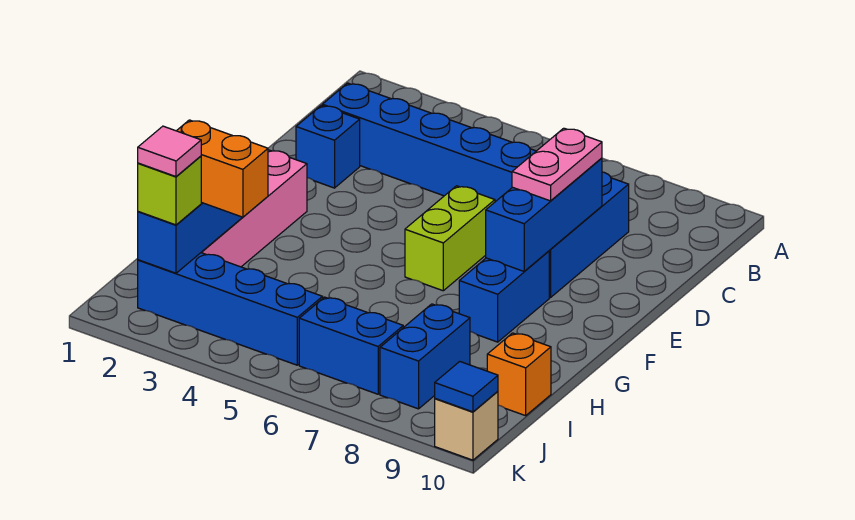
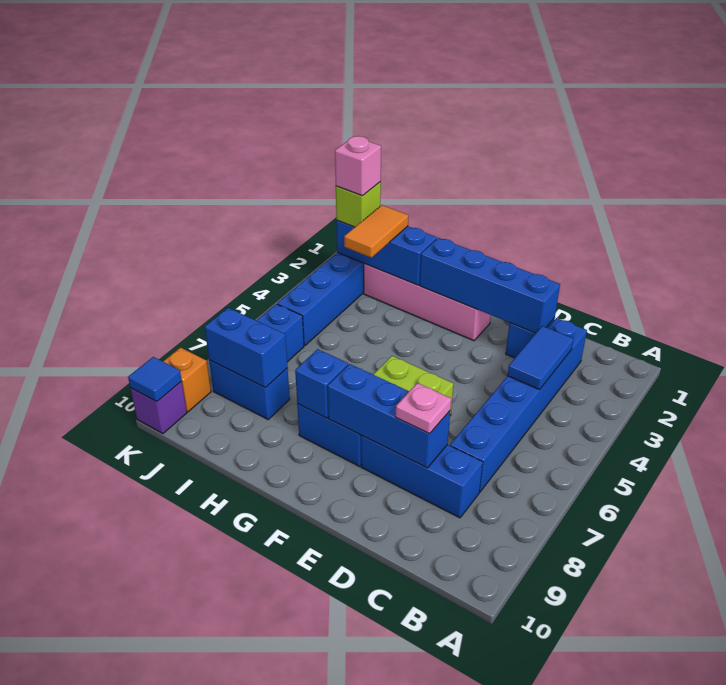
none -> blue 1x2 tile [507,326,574,390]
none -> blue 1x4 brick [420,238,560,333]
pink 1x2 plate [512,128,602,201] -> pink 1x1 plate [396,383,451,433]
none -> blue 1x1 brick [295,349,348,418]
orange 1x2 brick [177,120,268,217] -> orange 1x2 tile [344,205,408,258]
none -> blue 1x2 brick [205,308,288,387]
orange 1x1 brick [487,333,551,416] -> orange 1x1 brick moved to [163,348,211,412]
pink 1x1 tile [138,126,201,177] -> pink 1x1 brick [335,136,381,196]
tan 1x1 brick [435,391,498,460] -> purple 1x1 brick [130,381,187,434]

